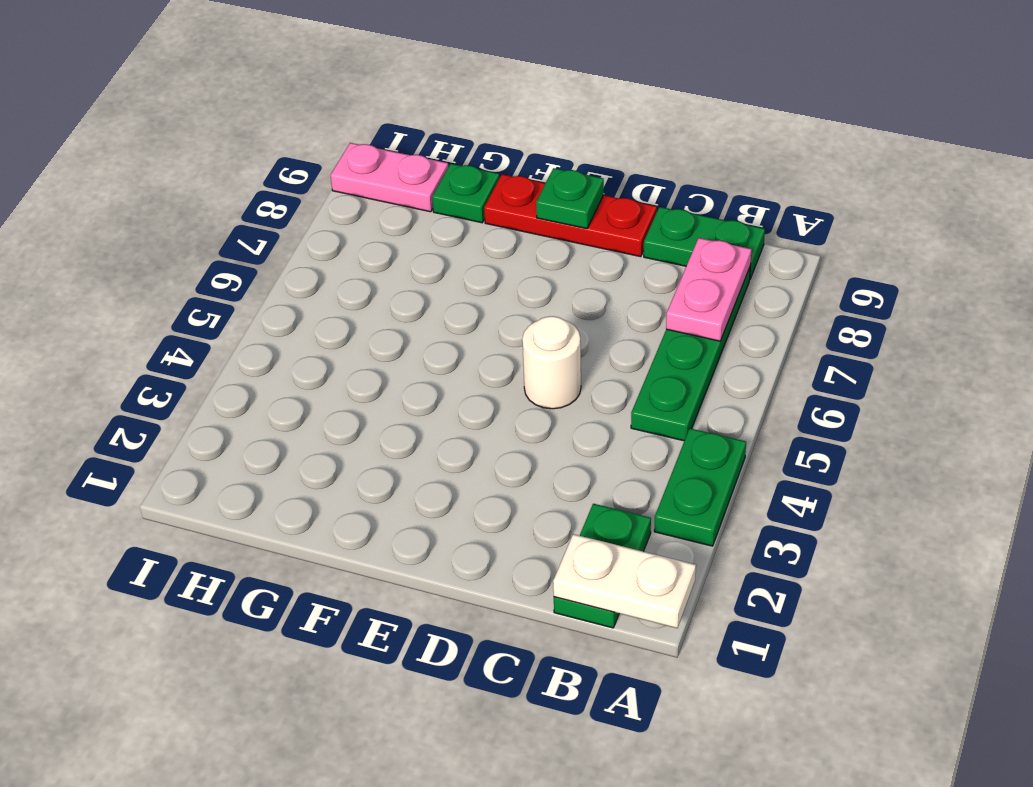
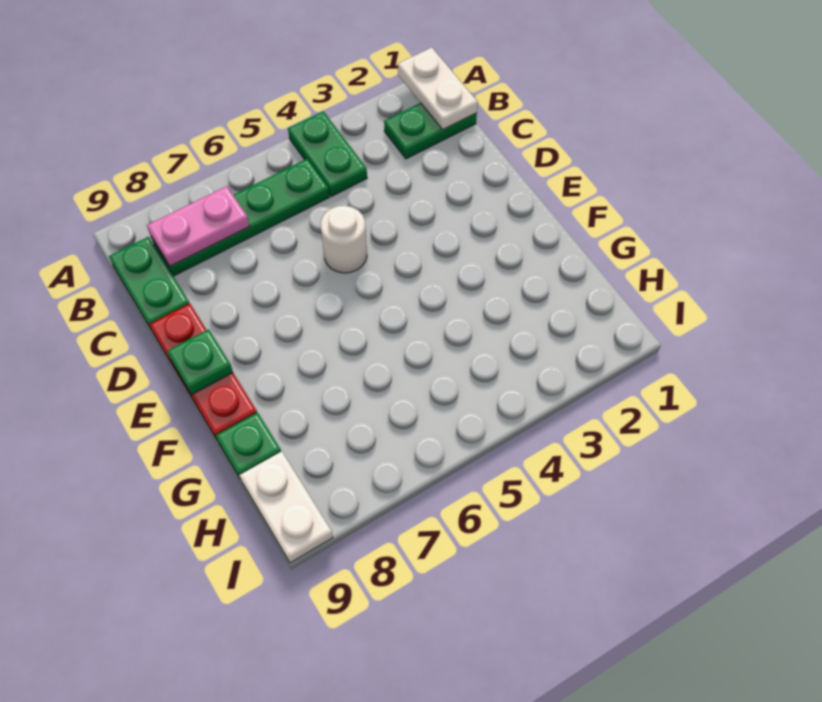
green 1x2 plate [654,428,746,546] -> green 1x2 plate turned to [288,111,367,196]
pink 1x2 plate [330,143,448,212] -> white 1x2 plate [239,451,333,563]

